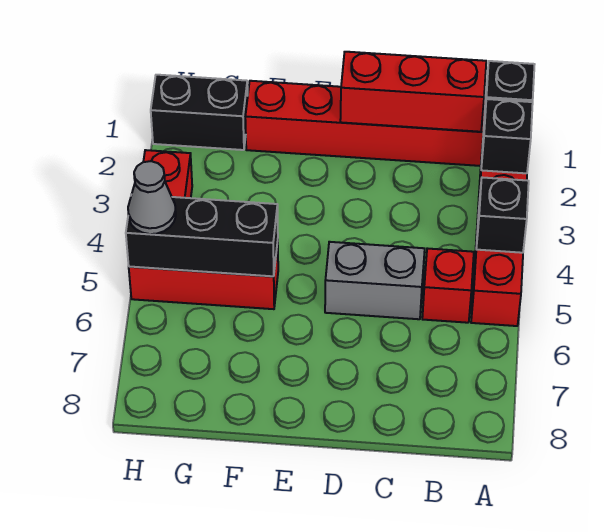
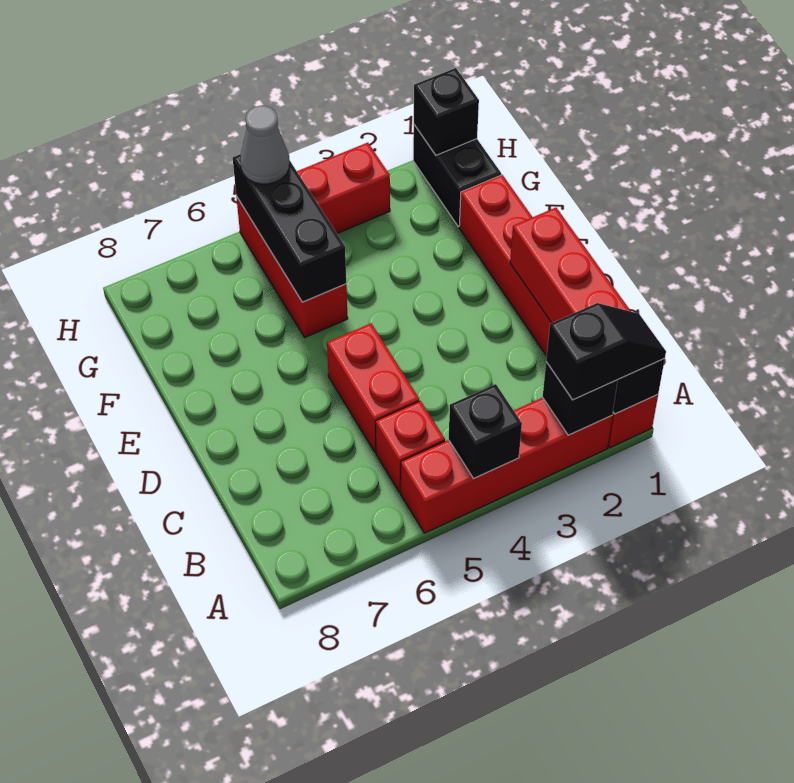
none -> black 1x2 slope [546,303,666,400]
grey 1x2 brick [325,242,425,319] -> red 1x2 brick [327,324,419,452]
none -> black 1x1 brick [414,68,479,155]

